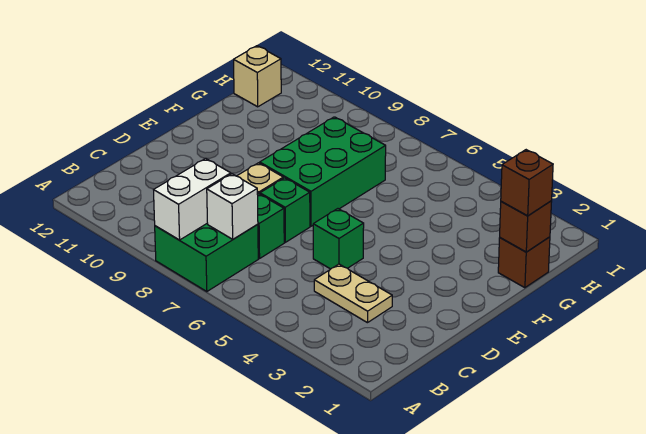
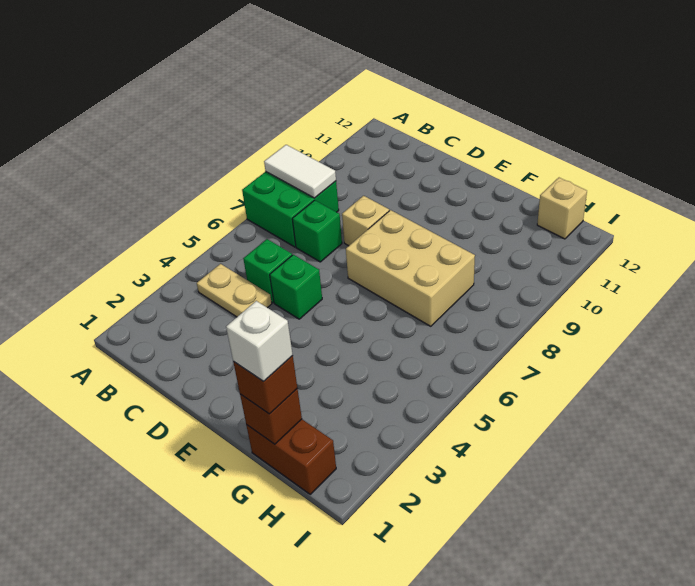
white 1x2 brick [154,158,231,240] -> white 1x2 tile [264,145,336,198]
white 1x1 brick [207,174,258,239] -> white 1x1 brick moved to [226,301,293,381]
tan 1x2 plate [314,264,392,323] -> tan 1x2 plate turned to [197,264,272,317]
green 1x1 brick [260,178,310,242] -> green 1x1 brick moved to [243,239,292,303]
green 2x3 brick [260,117,386,226] -> tan 2x3 brick [346,210,475,326]
brown 1x1 brick [498,237,550,288] -> brown 1x2 brick [246,419,336,494]

